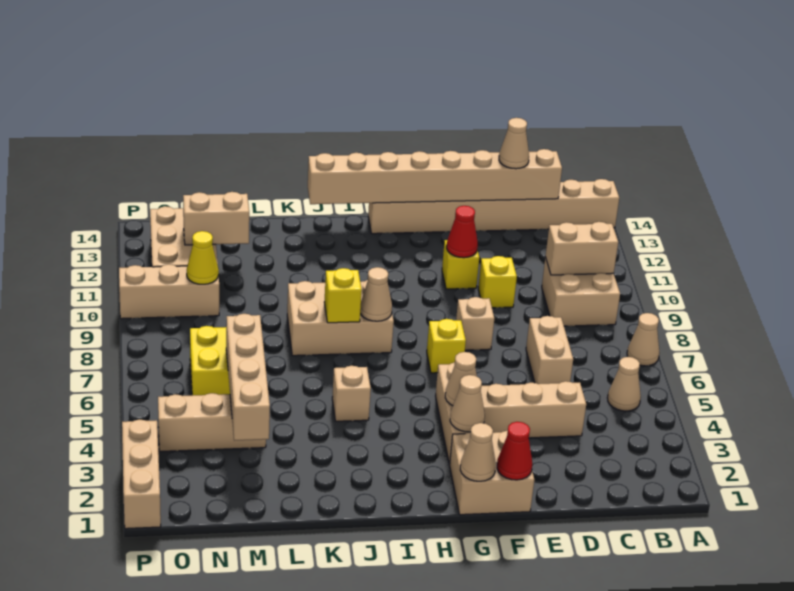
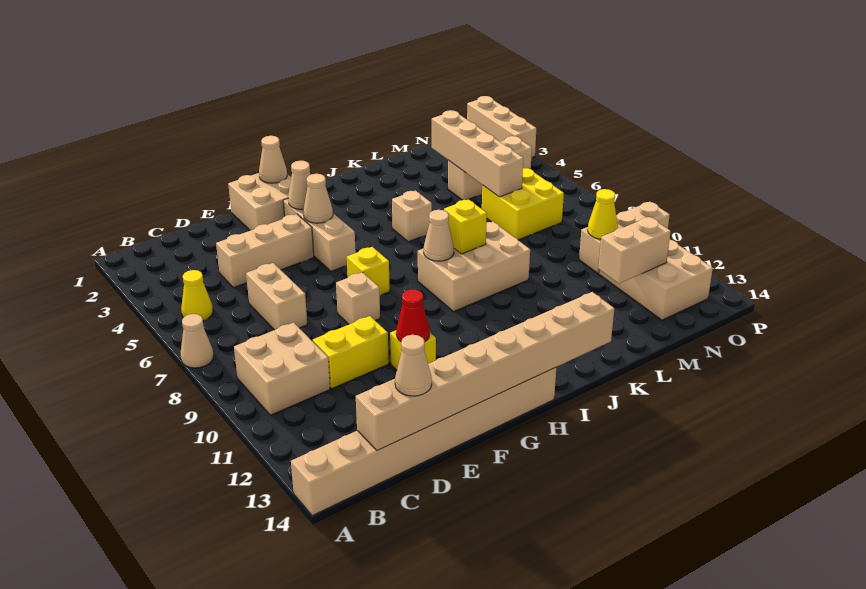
tan 1x1 cone [607,357,641,411] -> yellow 1x1 cone [181,270,213,320]
tan 1x2 brick [545,222,618,275] -> none
yellow 1x1 brick [478,256,517,308] -> yellow 1x2 brick [313,316,389,389]
red 1x1 cone [497,422,532,480] -> none

